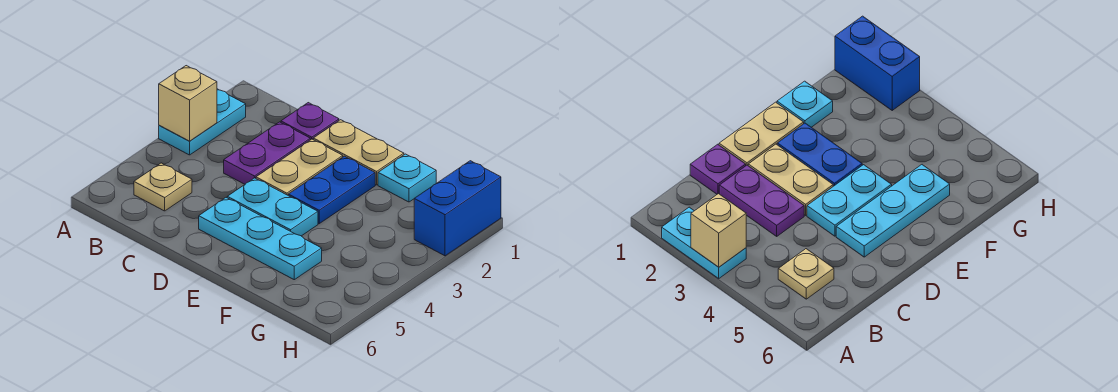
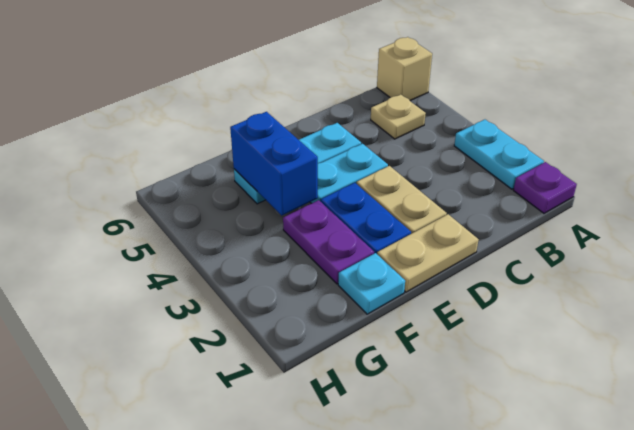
tan 1x1 brick [159,66,217,141] -> tan 1x1 brick moved to [377,37,432,101]
purple 1x1 plate [281,103,339,140] -> purple 1x1 plate moved to [513,162,577,213]
purple 1x2 plate [224,122,310,184] -> purple 1x2 plate moved to [283,200,374,284]
blue 1x2 brick [414,161,501,256] -> blue 1x2 brick moved to [230,112,318,215]

